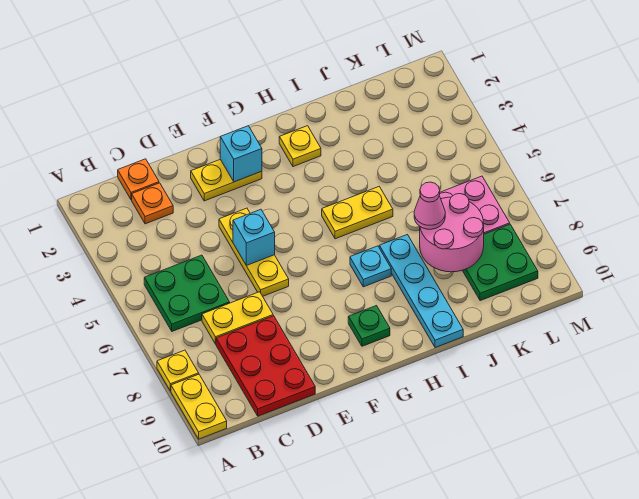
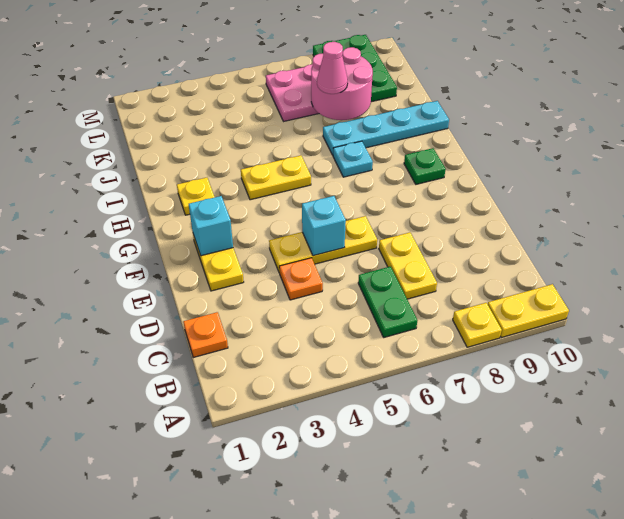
green 2x2 plate [144,255,230,331] -> green 1x2 plate [358,267,417,337]
orange 1x1 plate [132,183,173,224] -> orange 1x1 plate moved to [279,258,323,300]
red 2x3 plate [216,316,315,416] -> none
yellow 1x2 plate [322,187,393,239] -> yellow 1x2 plate turned to [241,155,311,200]
green 2x2 plate [462,224,538,301] -> green 2x3 plate [313,35,397,102]

